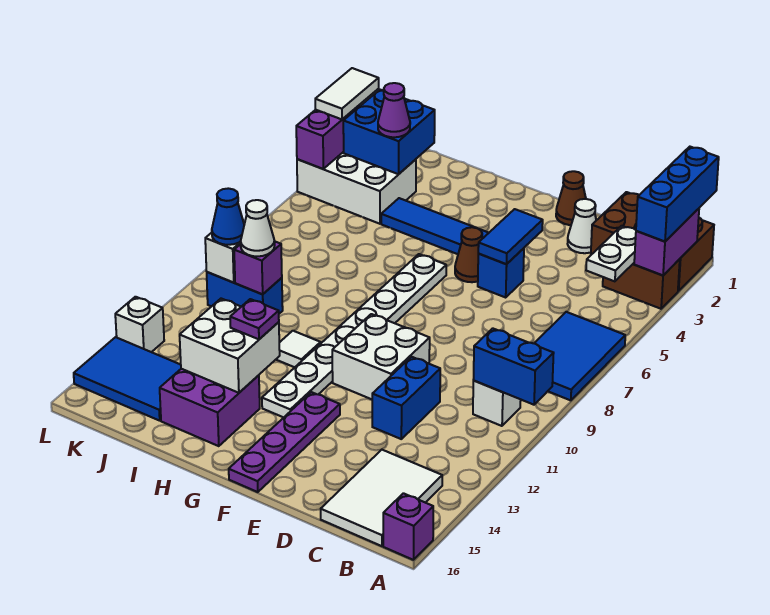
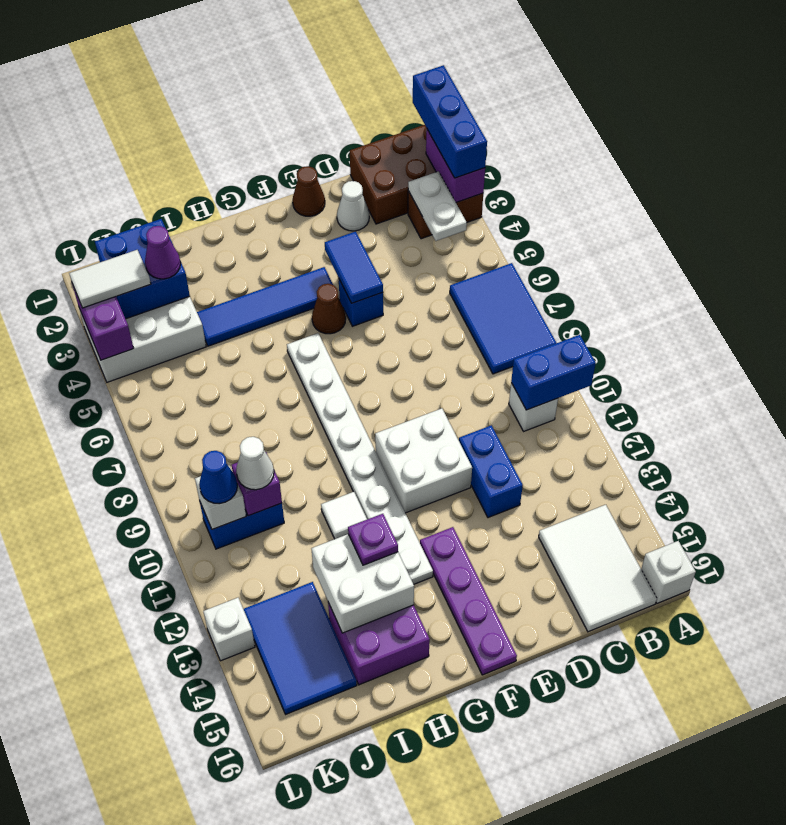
purple 1x1 brick [383,493,433,560] -> white 1x1 brick [641,541,696,603]
blue 2x3 tile [74,337,181,421] -> blue 2x3 tile turned to [244,582,357,714]
white 1x2 tile [315,68,379,119] -> white 1x2 tile turned to [69,250,151,308]

